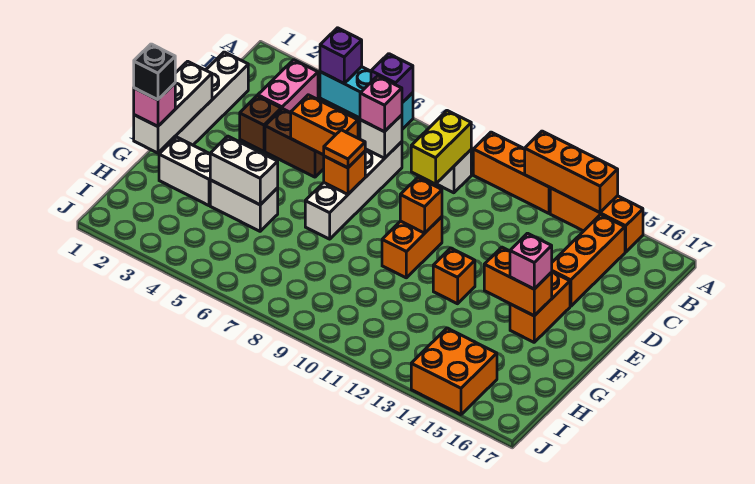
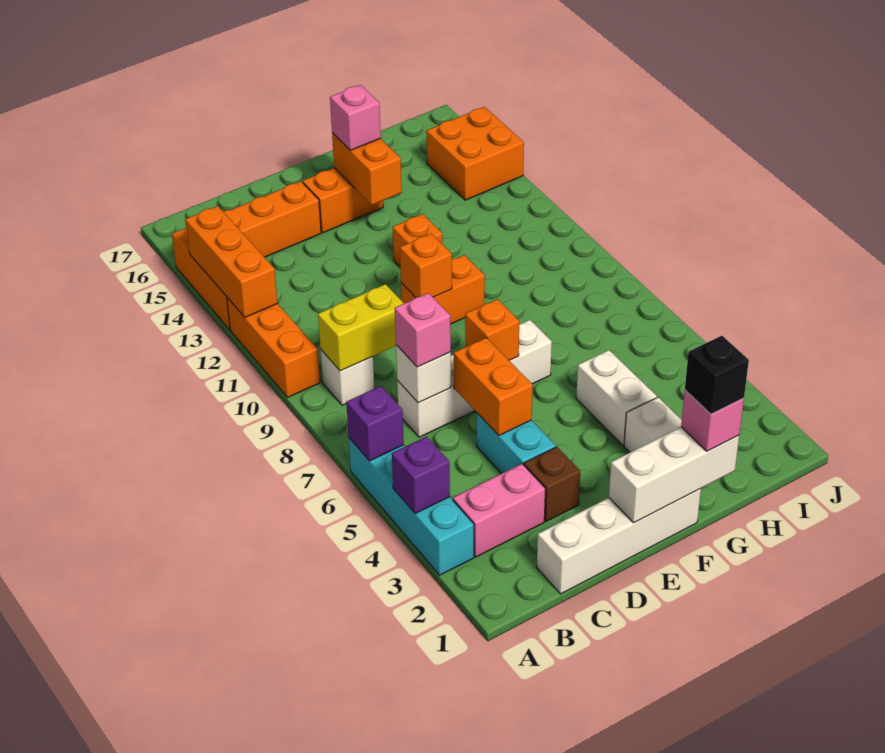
cyan 1x3 brick [320,67,413,129] -> cyan 1x4 brick [349,438,474,575]
brown 1x2 brick [265,109,324,177] -> cyan 1x2 brick [477,413,556,474]
orange 1x1 tile [324,130,365,168] -> none
white 1x2 brick [210,136,278,205] -> none

